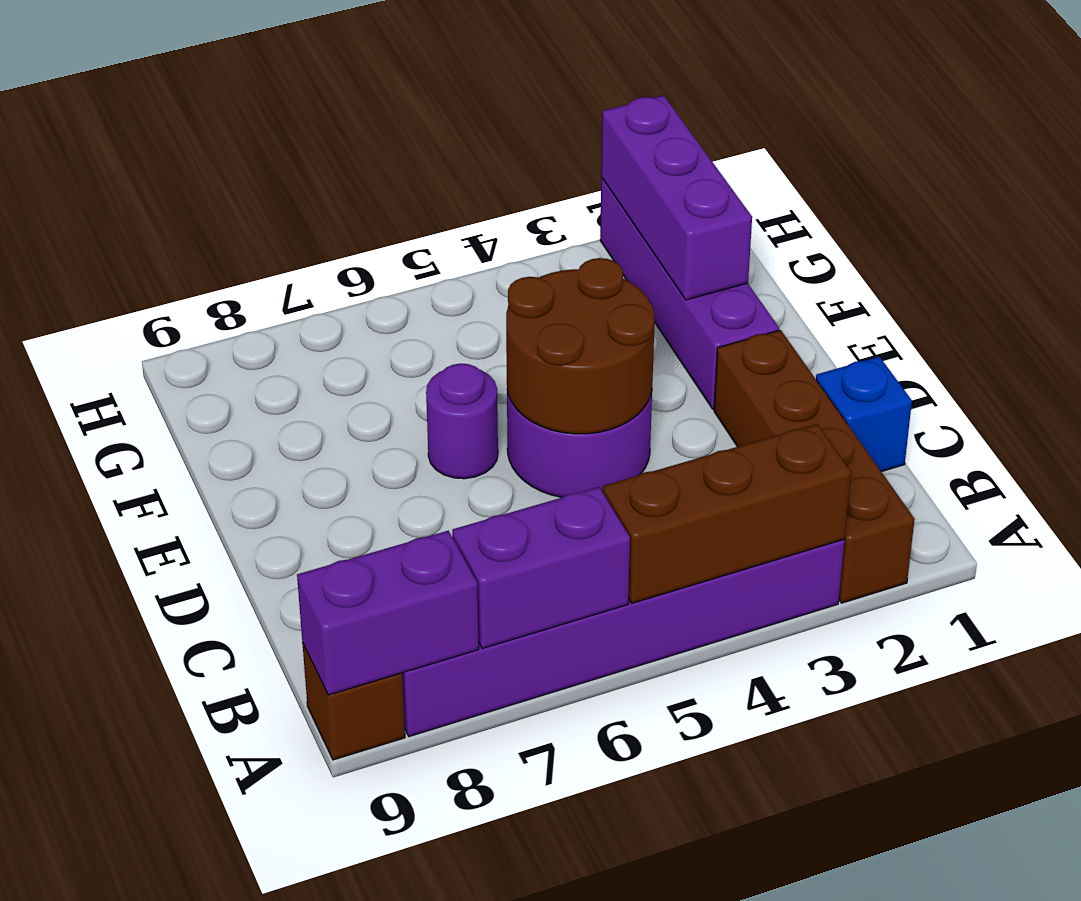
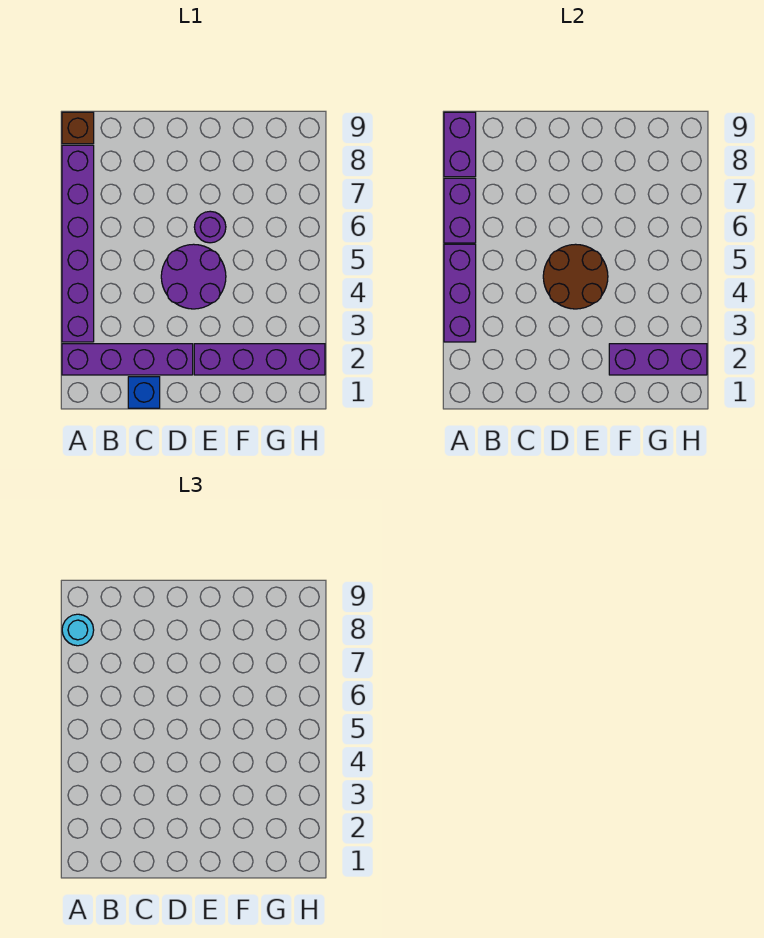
brown 1x4 brick [714,330,915,603] -> purple 1x4 brick [62,344,193,375]
brown 1x3 brick [603,424,851,603] -> purple 1x3 brick [444,244,476,342]
none -> cyan 1x1 round brick [62,614,94,646]

